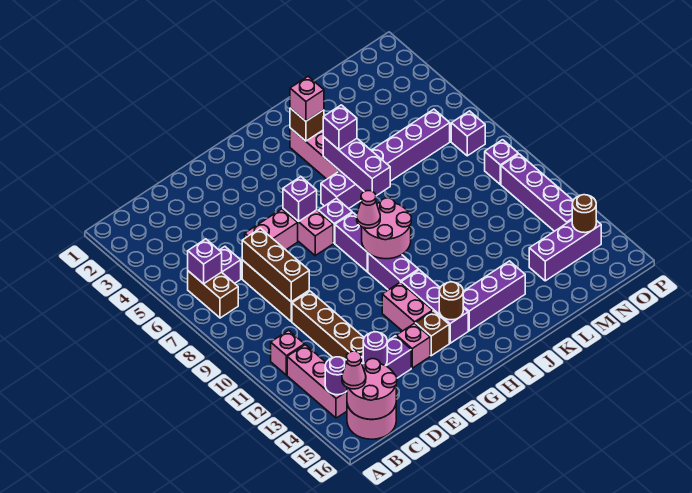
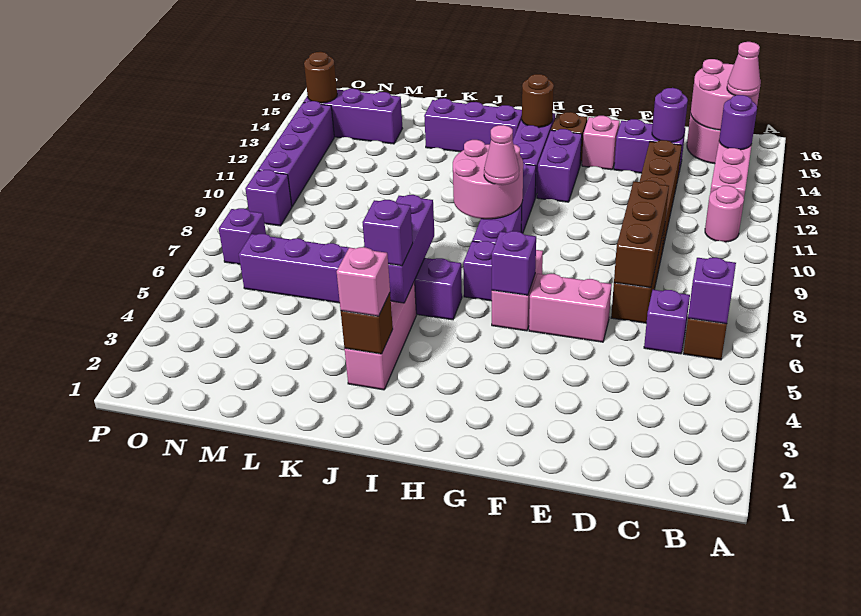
pink 1x1 brick [271,330,305,375] -> pink 1x1 round brick [705,186,744,242]
pink 1x2 brick [382,282,433,331] -> purple 1x2 brick [537,129,582,202]

